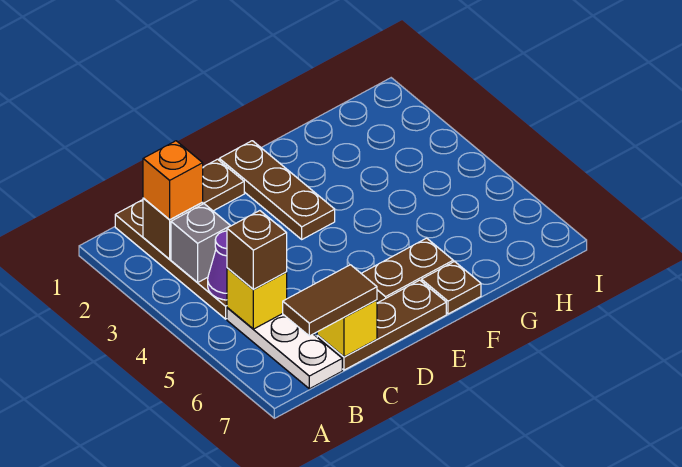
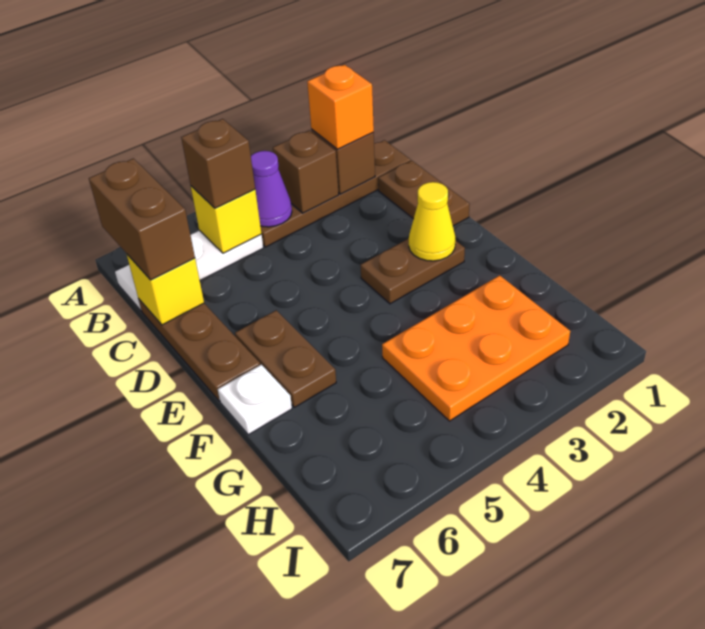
grey 1x1 brick [171,204,230,283] -> brown 1x1 brick [273,130,339,213]
brown 1x2 tile [283,265,377,336] -> brown 1x2 brick [89,158,195,280]
brown 1x3 plate [219,141,335,239] -> brown 1x2 plate [360,238,465,304]
none -> yellow 1x1 cone [409,182,455,261]
brown 1x1 plate [422,262,481,314] -> white 1x1 plate [218,365,292,435]
none -> orange 2x3 plate [382,275,570,421]

